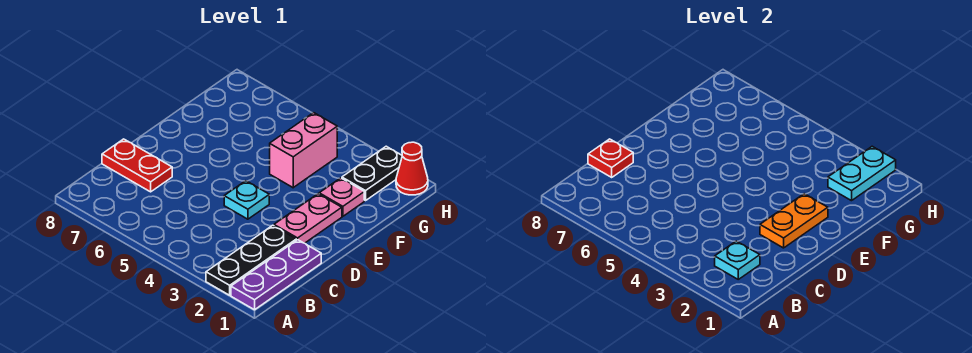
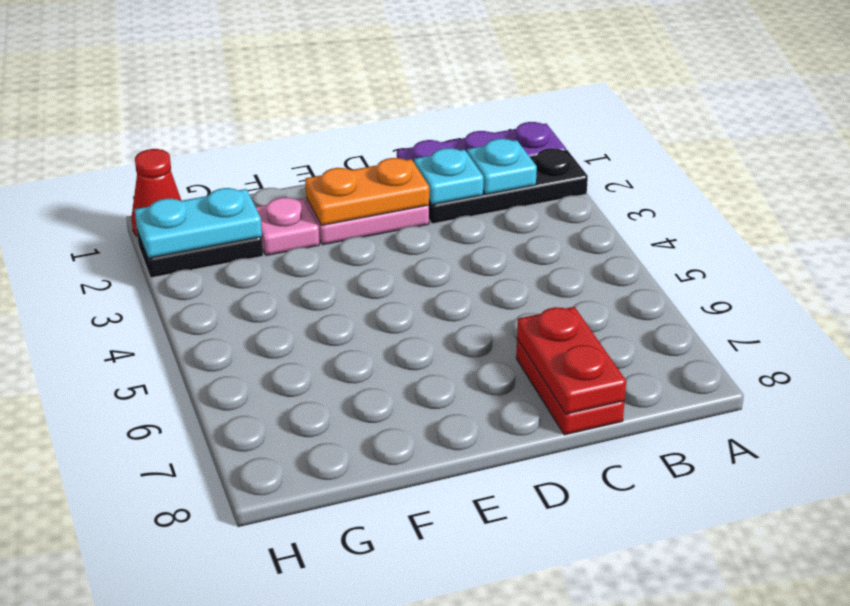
red 1x1 plate [588,139,633,177] -> red 1x2 plate [517,307,626,414]
cyan 1x1 plate [224,181,269,219] -> cyan 1x1 plate moved to [414,148,483,205]
pink 1x2 brick [270,113,337,188] -> none

